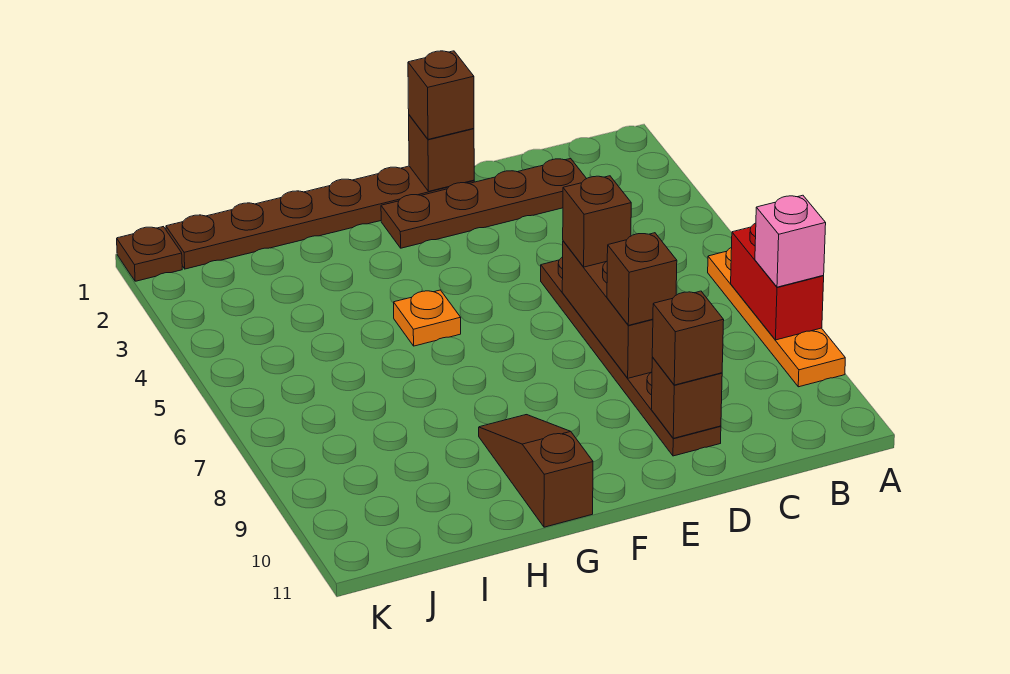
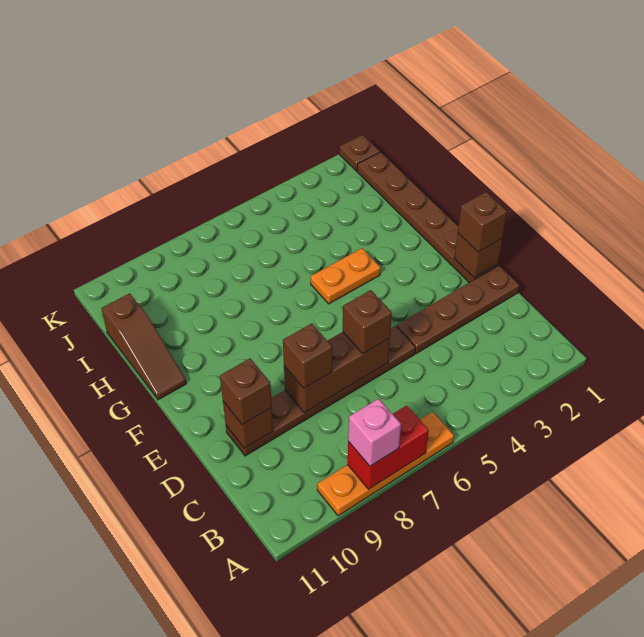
brown 1x4 plate [381,159,587,248] -> brown 1x4 plate turned to [397,266,519,354]
orange 1x1 plate [394,290,461,346] -> orange 1x2 plate [311,248,381,304]
brown 1x3 slope [479,415,593,527] -> brown 1x3 slope turned to [102,293,186,400]

